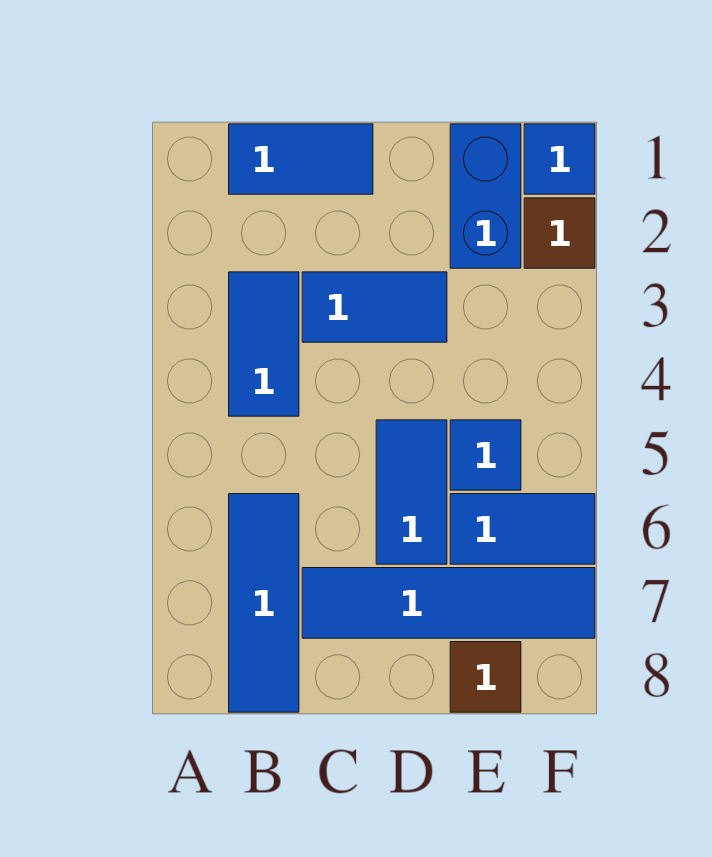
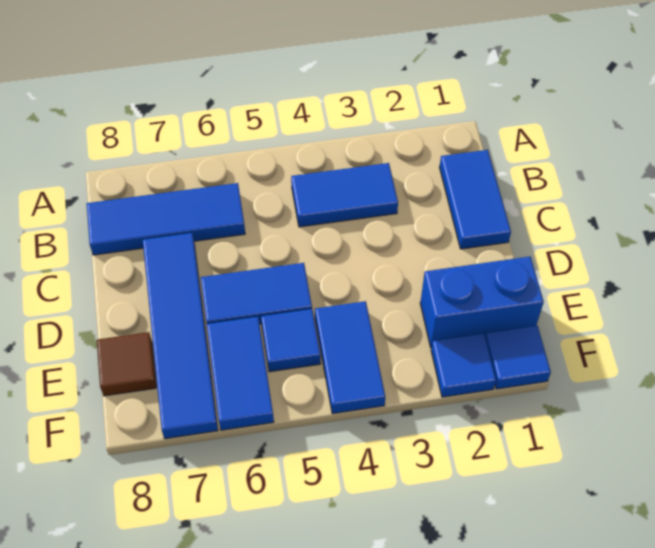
blue 1x2 tile [302,272,447,342] -> blue 1x2 tile moved to [315,301,385,414]
brown 1x1 tile [524,198,595,268] -> blue 1x1 tile [431,333,496,397]

